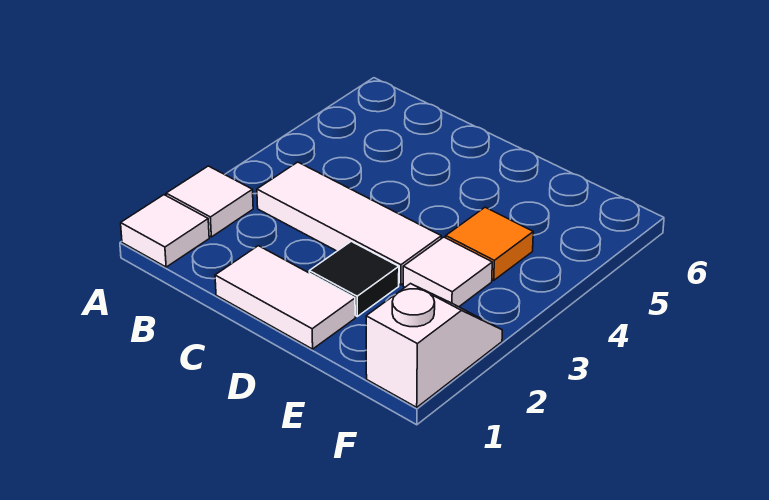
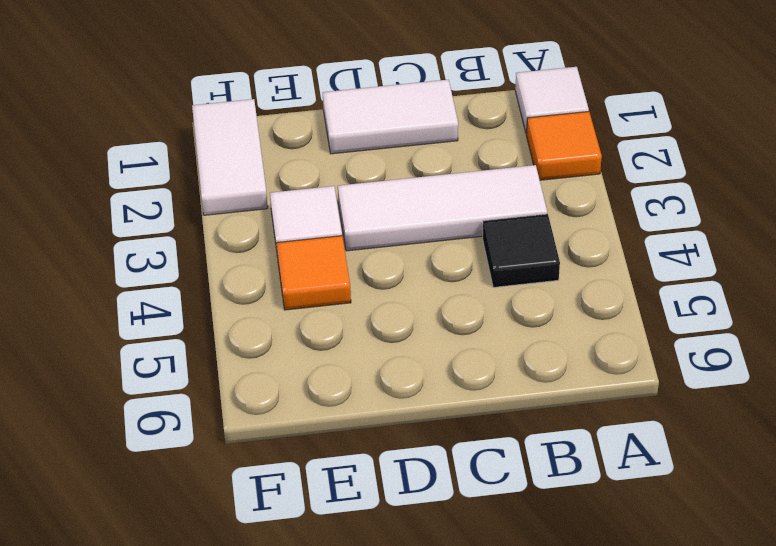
white 1x1 tile [166,166,253,237] -> orange 1x1 tile [526,112,602,180]
black 1x1 tile [309,241,399,316] -> black 1x1 tile moved to [483,214,560,287]
white 1x2 slope [366,284,502,407] -> white 1x2 tile [192,99,268,215]

